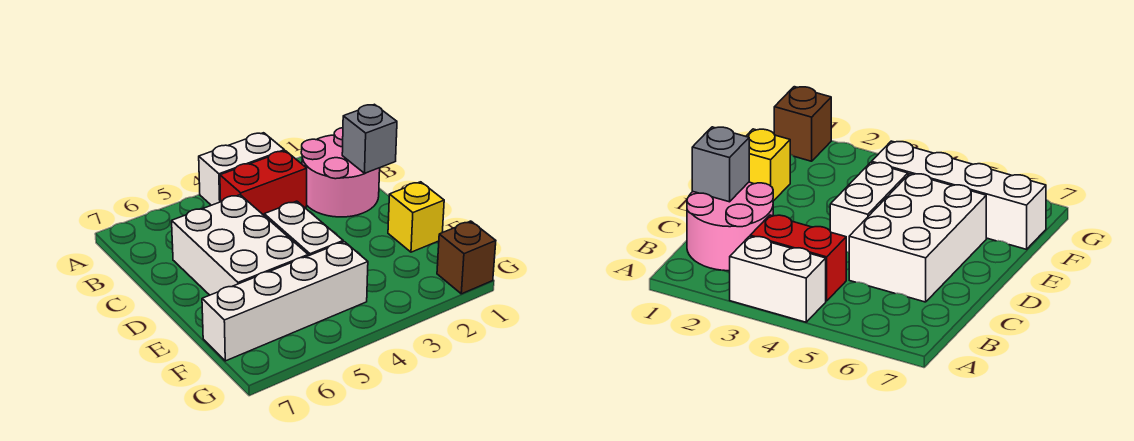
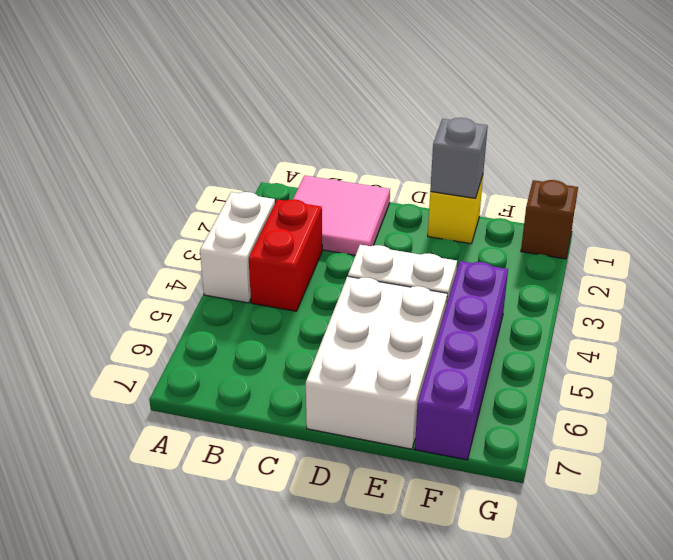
pink 2x2 round brick [301,128,380,217] -> pink 2x2 tile [293,176,390,255]
grey 1x1 brick [342,104,397,173] -> grey 1x1 brick moved to [430,118,488,199]
white 2x3 brick [172,195,308,295] -> white 2x3 brick turned to [306,276,447,449]
white 1x4 brick [202,242,368,361] -> purple 1x4 brick [415,261,508,460]

